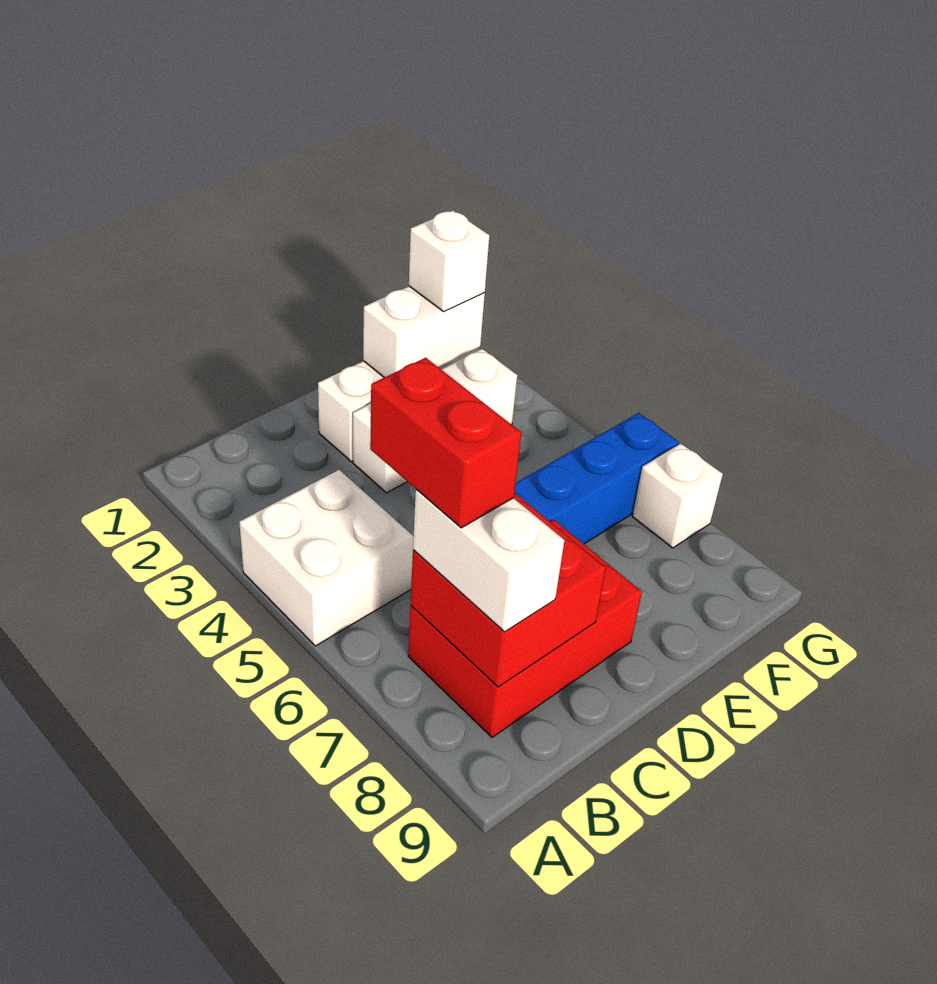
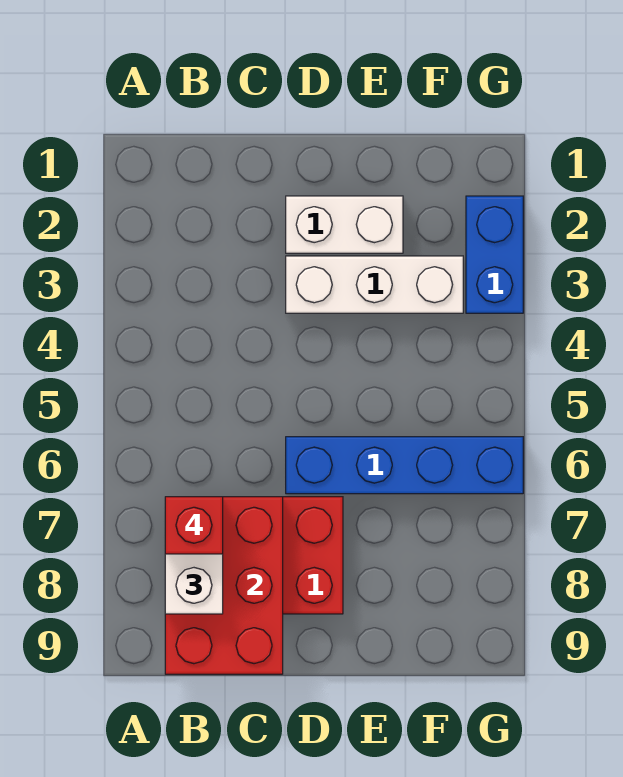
white 2x2 brick [239,470,414,646] -> none
red 1x2 brick [370,358,521,528] -> red 1x1 brick [165,497,223,554]
red 2x2 brick [411,493,606,687] -> red 2x3 brick [165,497,283,674]
white 1x2 brick [363,286,485,378] -> none
white 1x1 brick [409,210,489,312] -> none
none -> blue 1x2 brick [466,196,523,313]
white 1x1 brick [632,444,723,548] -> none

